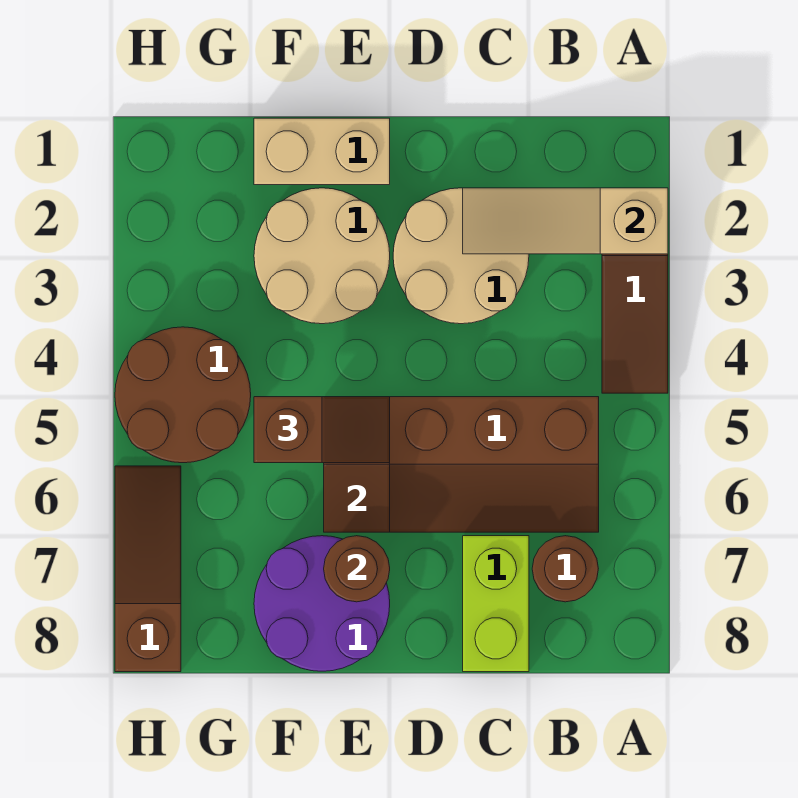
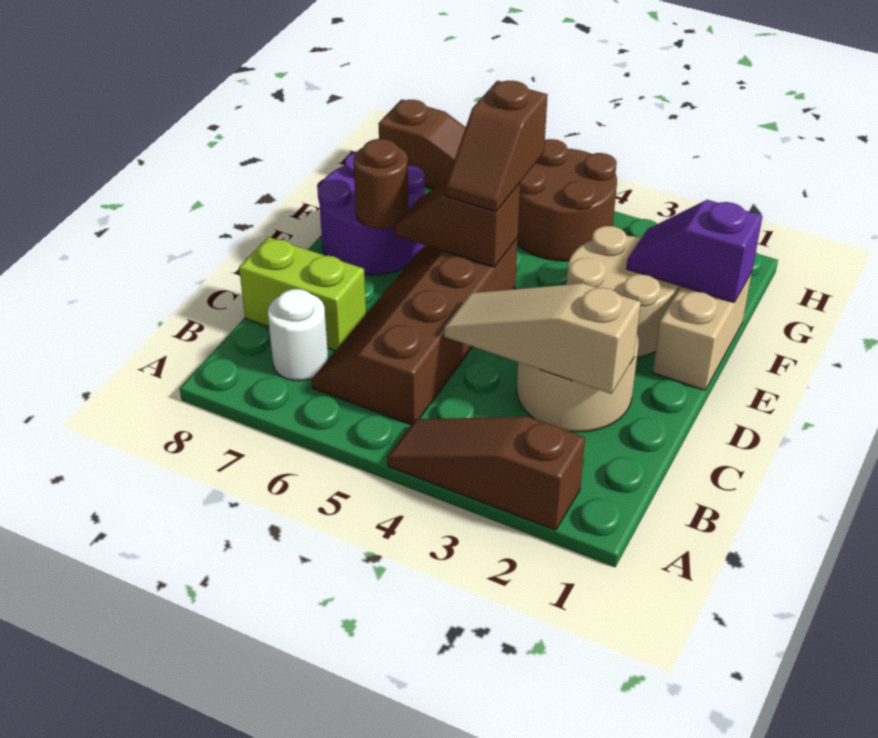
tan 1x3 slope [463,188,668,254] -> tan 1x3 slope turned to [444,283,641,394]
brown 1x1 round brick [532,536,598,602] -> white 1x1 round brick [268,289,328,381]
none -> purple 1x2 slope [626,200,763,302]

